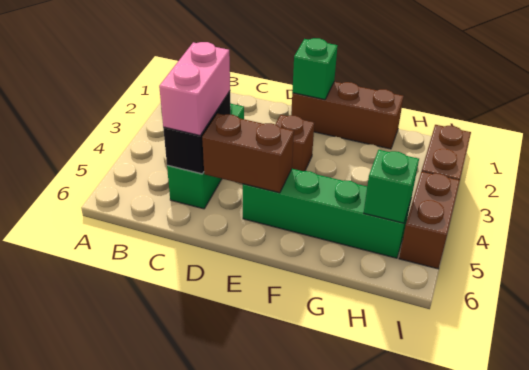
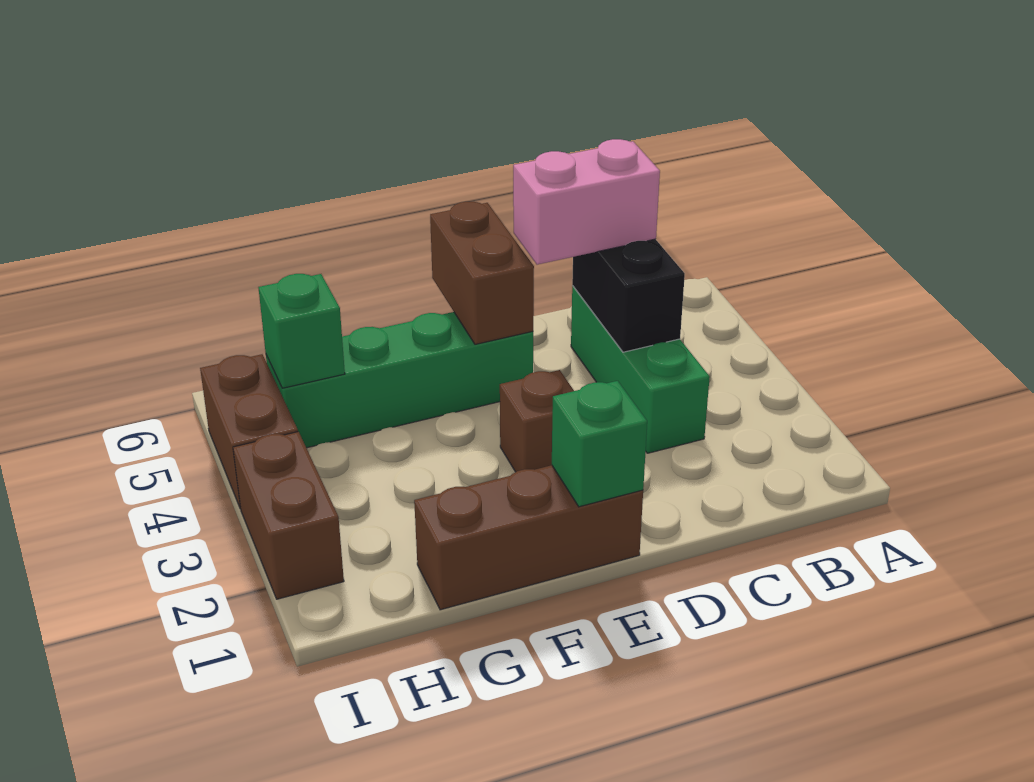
pink 1x2 brick [159,42,230,135] -> pink 1x2 brick turned to [513,139,660,265]
brown 1x2 brick [202,114,294,193] -> brown 1x2 brick turned to [430,202,534,344]

